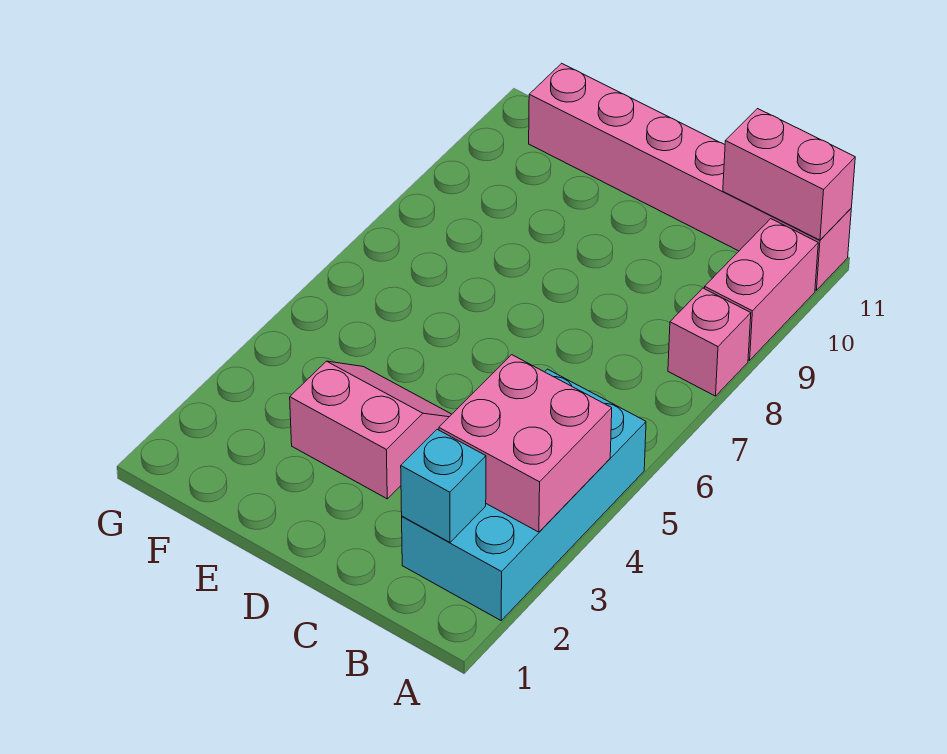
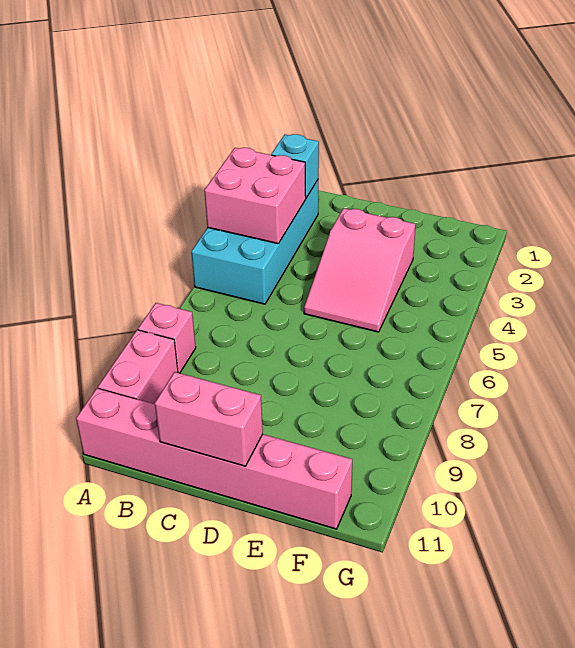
pink 1x2 brick [723,109,855,240] -> pink 1x2 brick moved to [155,372,263,466]
pink 2x2 slope [290,361,452,499] -> pink 2x3 slope [304,208,416,332]

